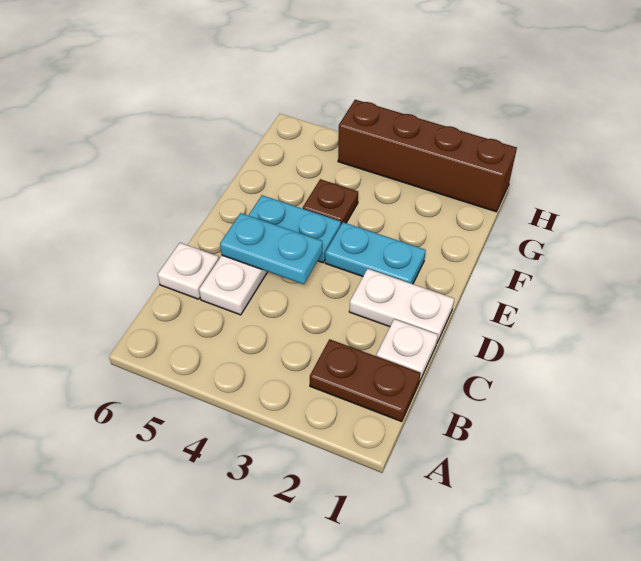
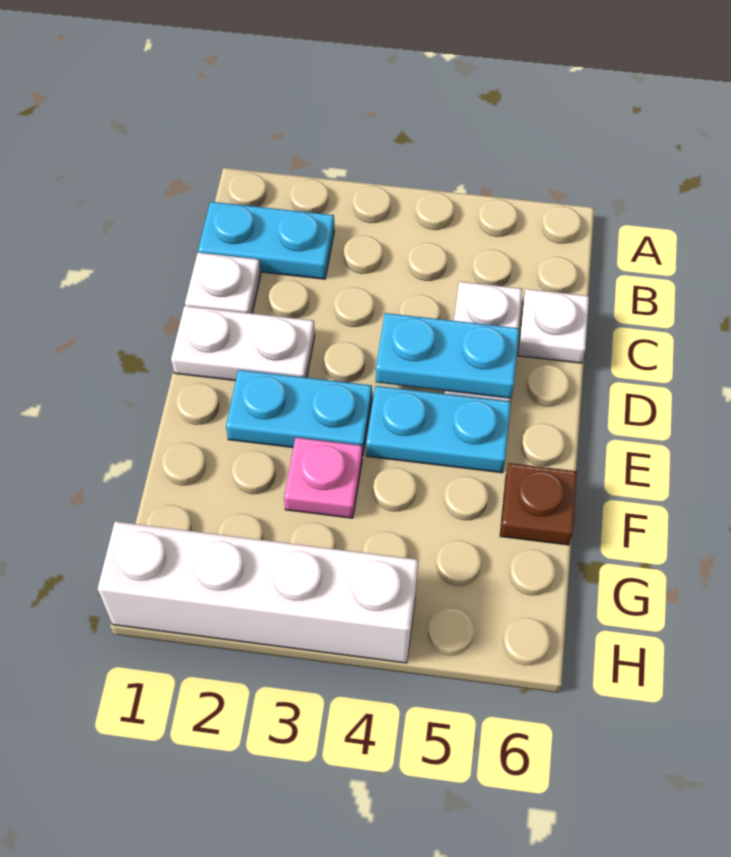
brown 1x2 plate [310,339,421,422] -> cyan 1x2 plate [198,202,334,279]
none -> pink 1x1 plate [284,438,362,518]
brown 1x1 plate [303,179,358,224] -> brown 1x1 plate moved to [500,463,577,545]
brown 1x4 brick [338,100,517,212] -> white 1x4 brick [98,522,418,663]

